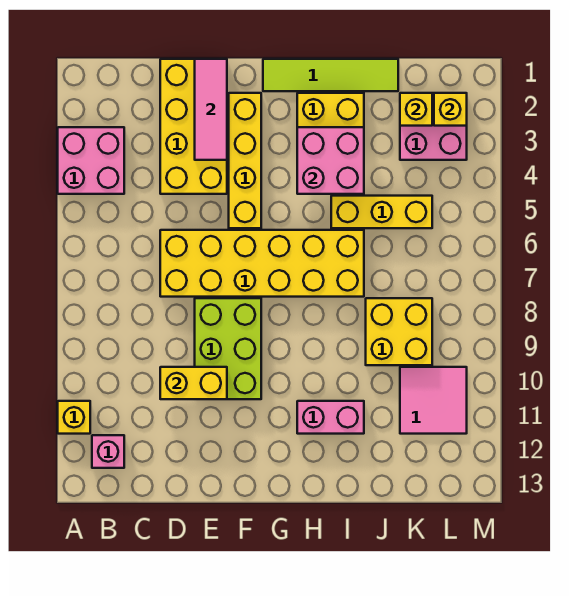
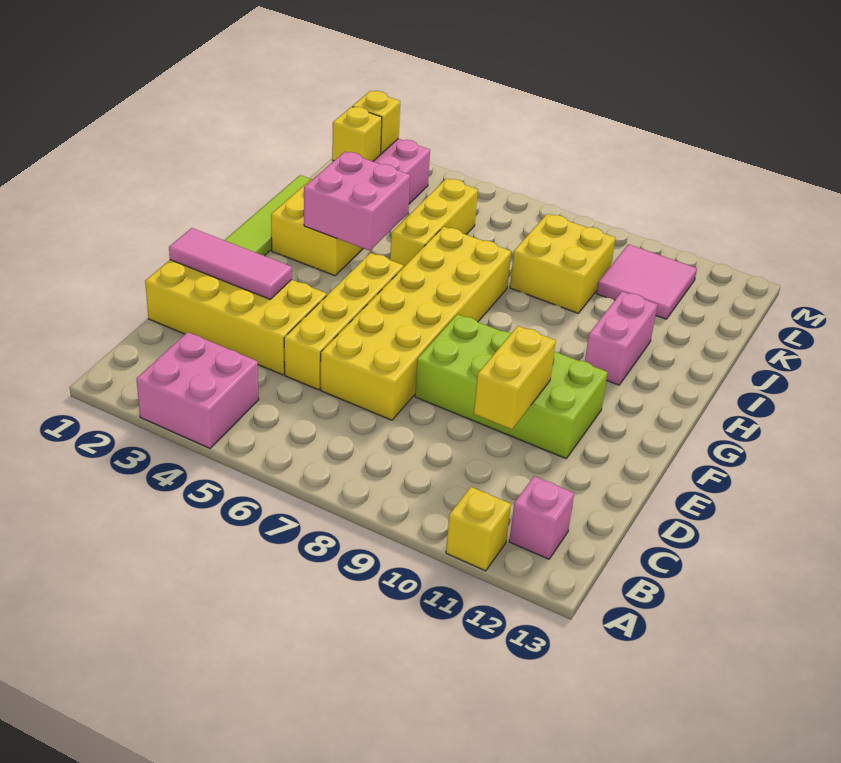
lime 2x3 brick [195,298,261,399] -> lime 2x4 brick [415,314,608,458]
yellow 1x4 brick [229,93,261,228] -> yellow 1x4 brick turned to [284,253,404,390]

